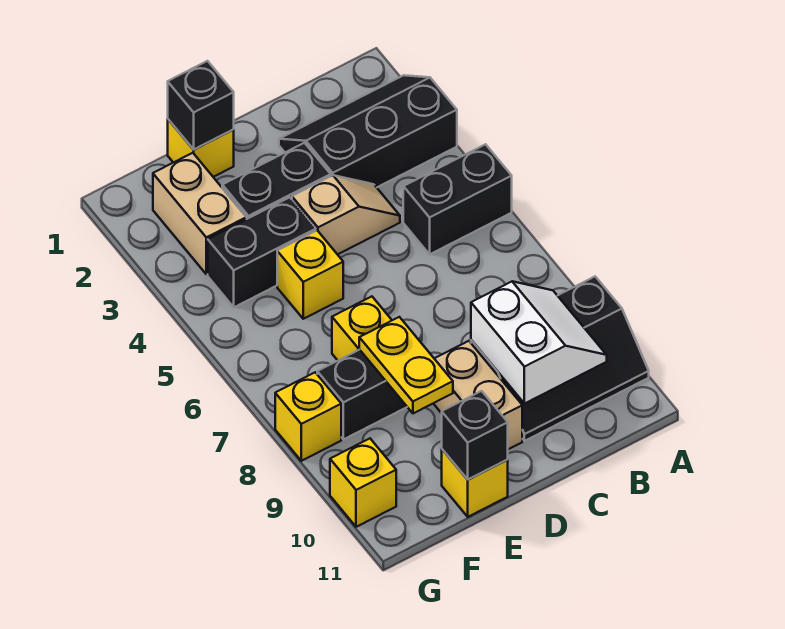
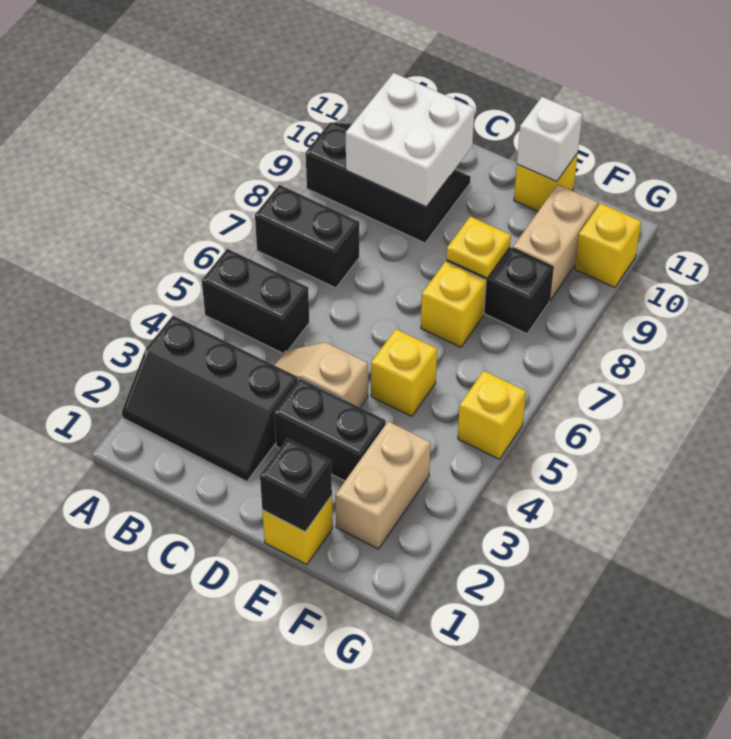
white 2x2 slope [471,281,607,404] -> white 2x2 brick [346,73,475,207]
tan 1x2 brick [433,341,522,449] -> tan 1x2 brick moved to [513,185,598,301]
black 1x2 brick [208,197,316,307] -> black 1x2 brick moved to [255,185,359,288]
yellow 1x2 plate [359,317,453,413] -> yellow 1x1 plate [447,217,511,278]
black 1x1 brick [442,391,508,480] -> white 1x1 brick [517,97,582,182]
yellow 1x1 brick [275,373,341,461] -> yellow 1x1 brick moved to [458,371,526,459]

